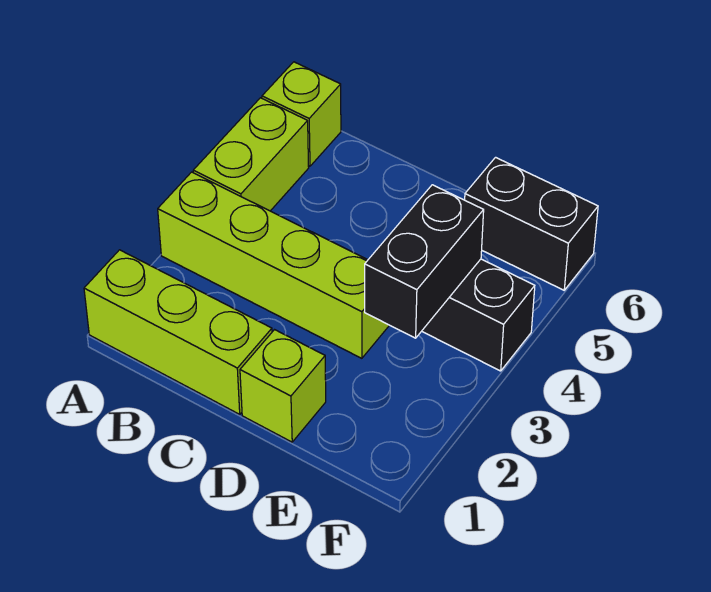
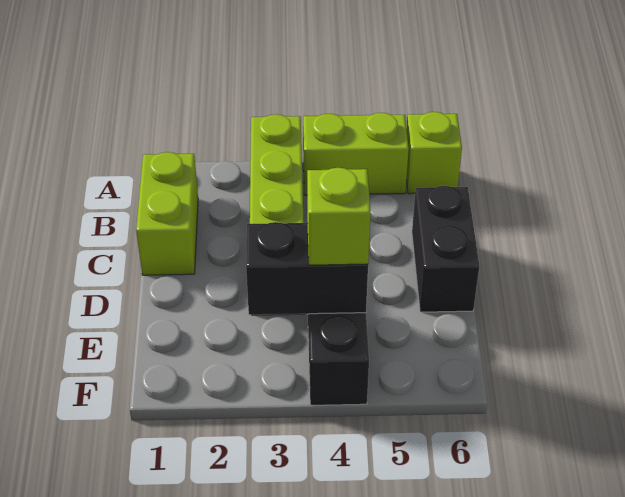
lime 1x3 brick [84,250,272,414] -> lime 1x2 brick [136,152,198,275]
lime 1x1 brick [240,330,326,442] -> lime 1x1 brick moved to [307,168,371,265]
black 1x2 brick [465,157,598,290] -> black 1x2 brick moved to [412,186,479,312]

